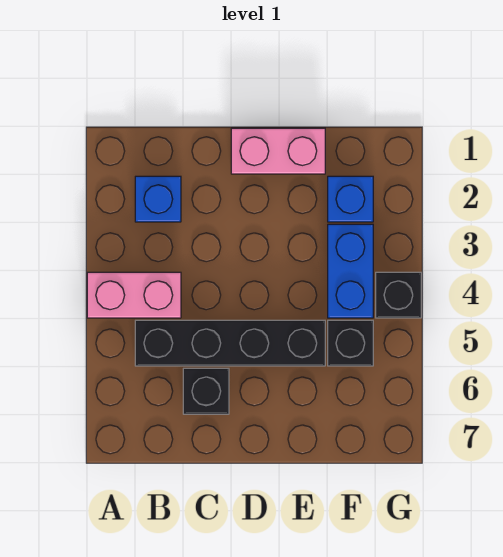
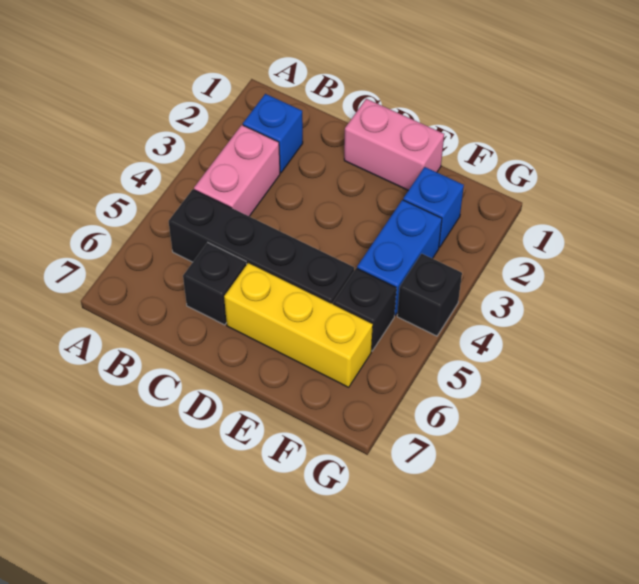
pink 1x2 brick [87,272,181,318] -> pink 1x2 brick turned to [194,125,280,216]
none -> yellow 1x3 brick [224,263,373,387]

